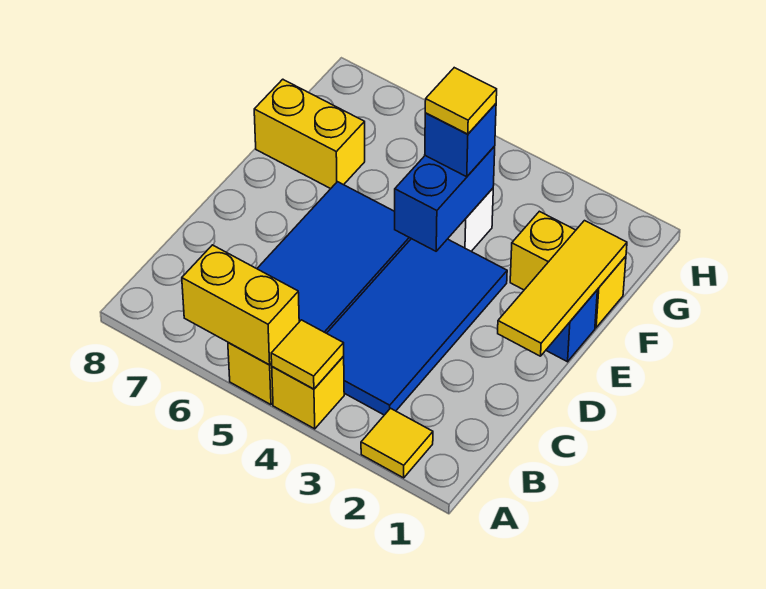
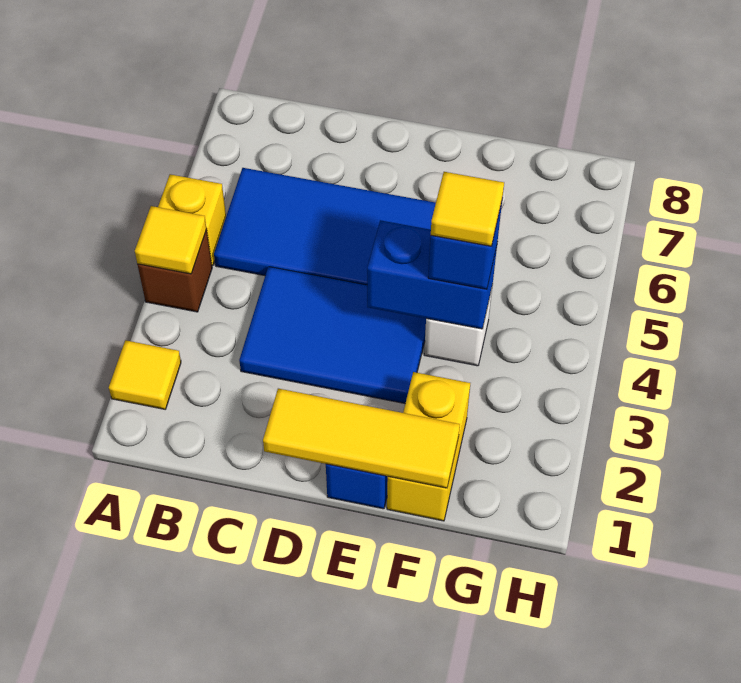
yellow 1x1 brick [272,356,344,429] -> brown 1x1 brick [138,230,212,312]
yellow 1x2 brick [182,245,299,365] -> none
blue 2x4 tile [327,239,507,415] -> blue 2x3 tile [239,267,426,403]
yellow 1x2 brick [254,79,365,189] -> none

